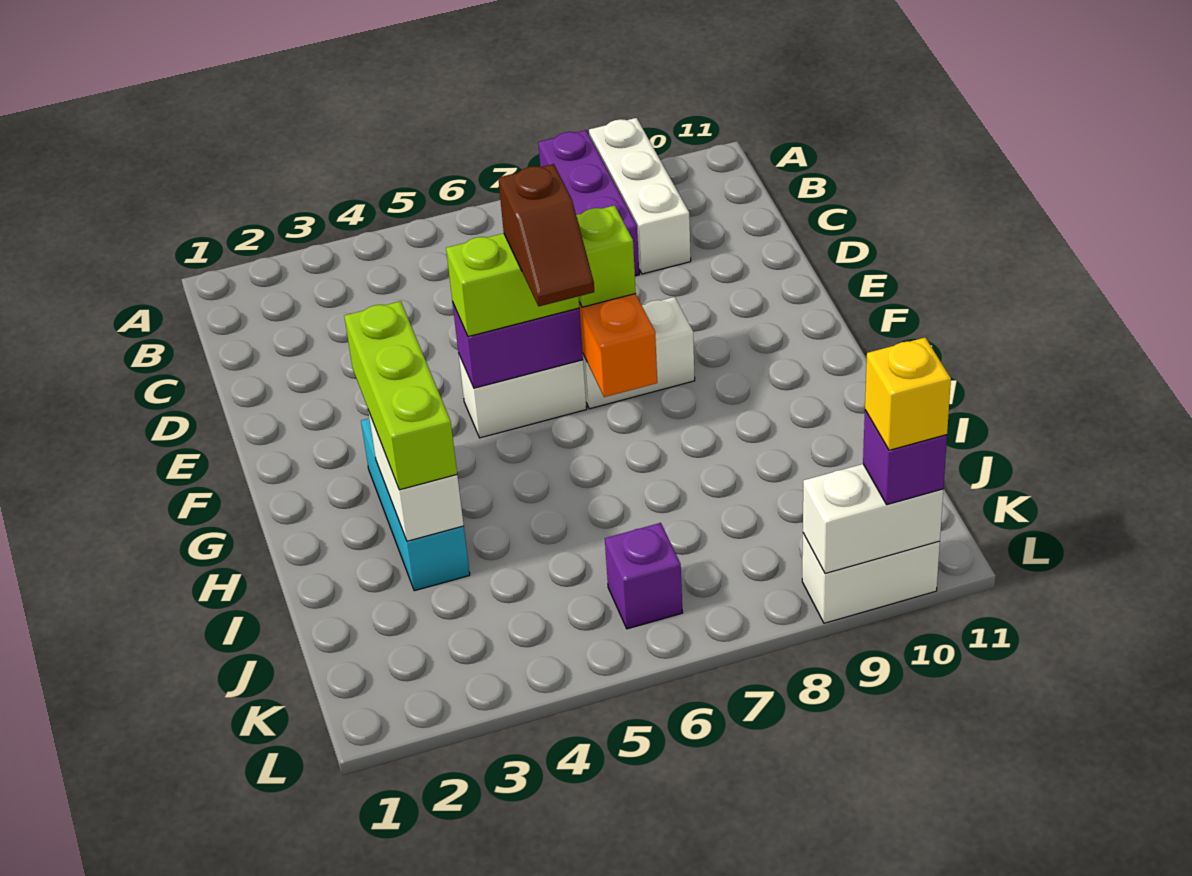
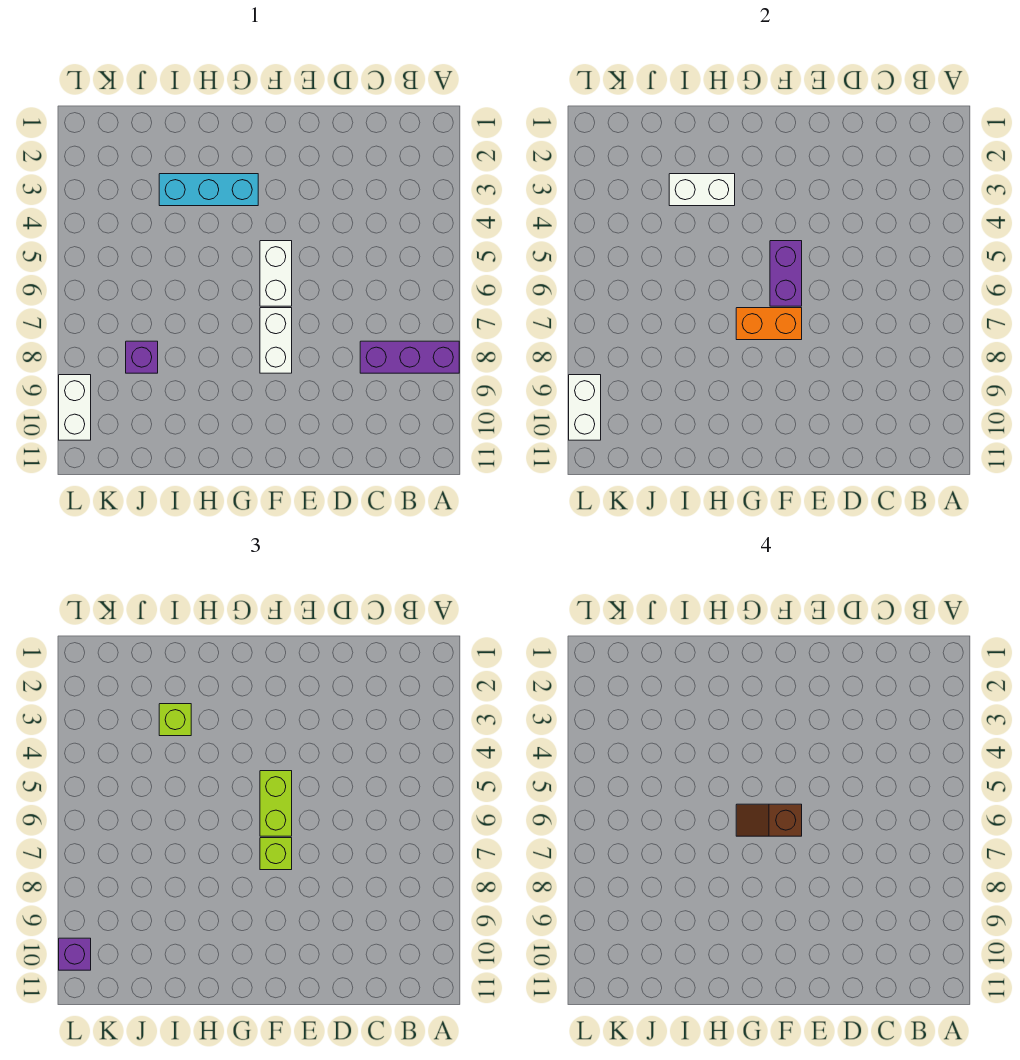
white 1x3 brick [589,118,691,274] -> none
lime 1x3 brick [344,301,457,490] -> lime 1x1 brick [159,704,191,736]
purple 1x1 brick [605,523,683,629] -> purple 1x1 brick moved to [126,341,158,373]
yellow 1x1 brick [865,338,951,450] -> none

